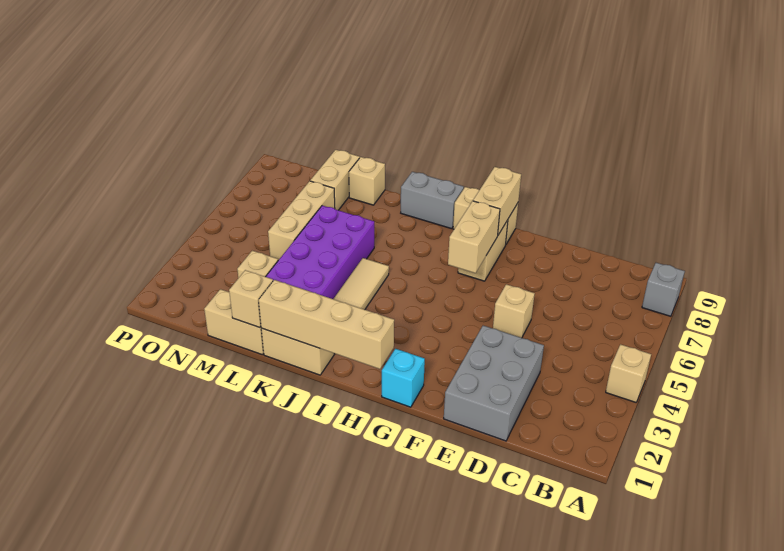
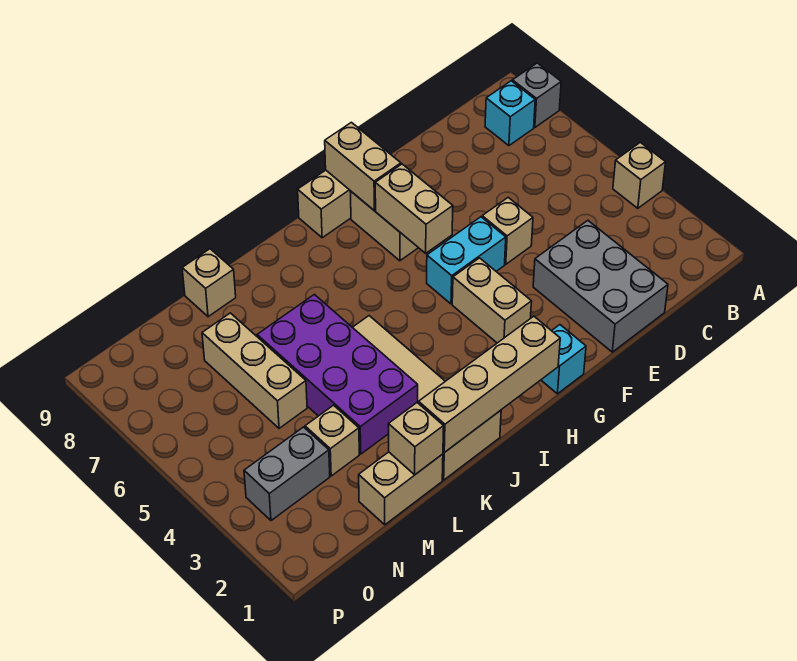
none -> cyan 1x1 brick [485,81,535,146]
none -> cyan 1x2 brick [427,217,506,304]
grey 1x2 brick [401,172,464,229] -> grey 1x2 brick moved to [244,427,330,521]
tan 1x2 brick [310,150,360,210] -> tan 1x2 brick moved to [452,258,532,343]

